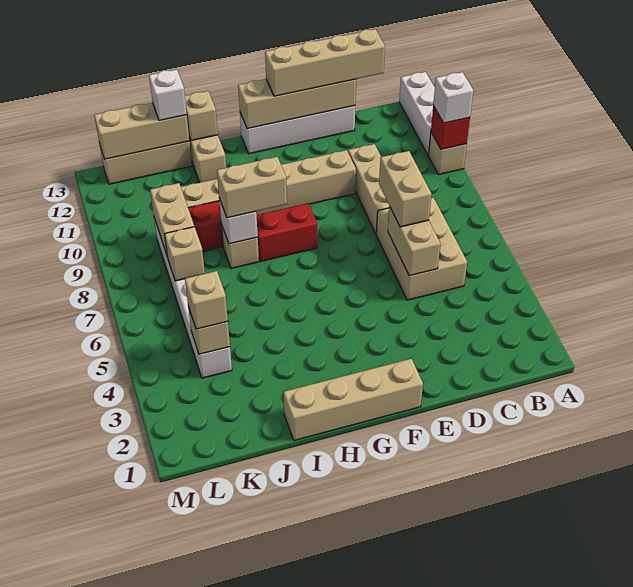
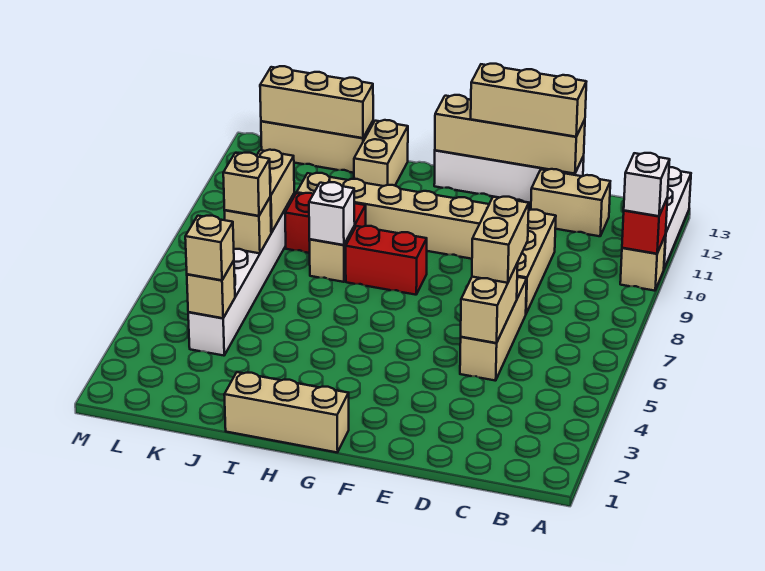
tan 2x3 brick [376,198,467,300] -> tan 1x3 brick [460,277,527,381]
tan 1x4 brick [265,29,385,96] -> tan 1x3 brick [471,64,586,137]
tan 1x4 brick [284,359,423,440] -> tan 1x3 brick [224,372,349,452]
tan 1x2 brick [217,157,287,218] -> tan 1x2 brick moved to [531,169,610,236]
tan 1x1 brick [185,91,218,141] -> tan 1x1 brick moved to [223,153,270,216]
white 1x1 brick [149,70,187,120] -> none

